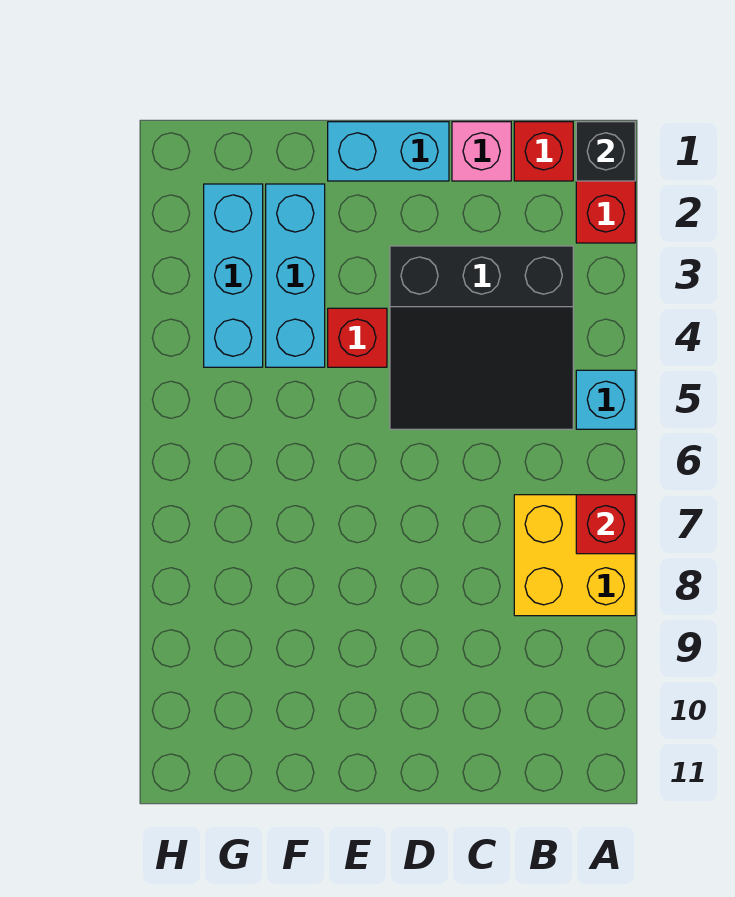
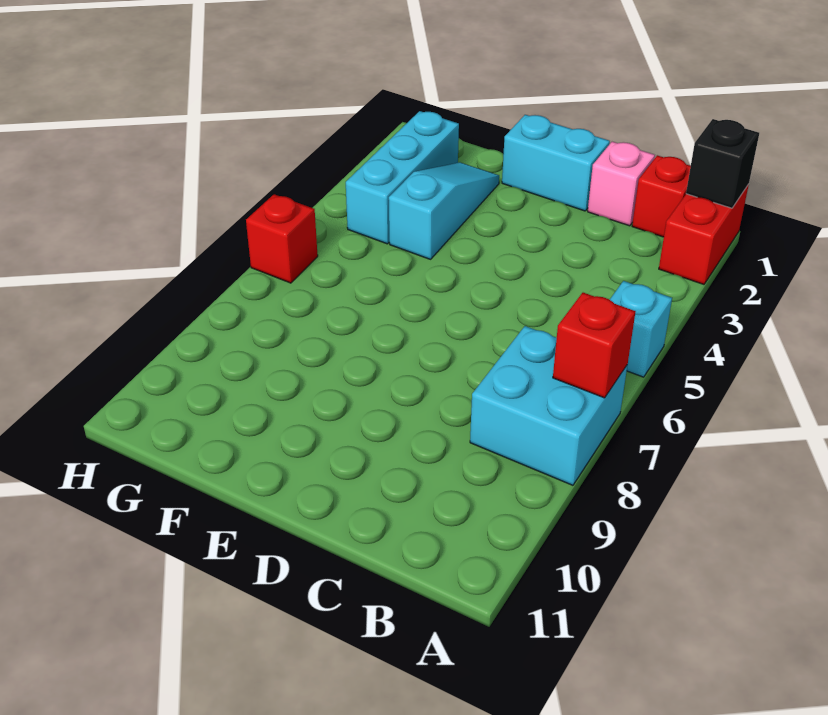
yellow 2x2 brick [514,495,635,616] -> cyan 2x2 brick [470,326,627,485]
black 3x3 slope [390,246,573,429] -> none
red 1x1 brick [328,308,387,367] -> red 1x1 brick moved to [246,194,318,283]
cyan 1x3 brick [266,184,325,367] -> cyan 1x3 slope [389,162,499,259]

